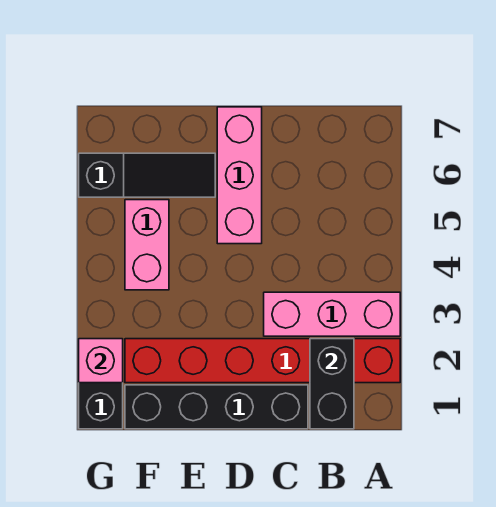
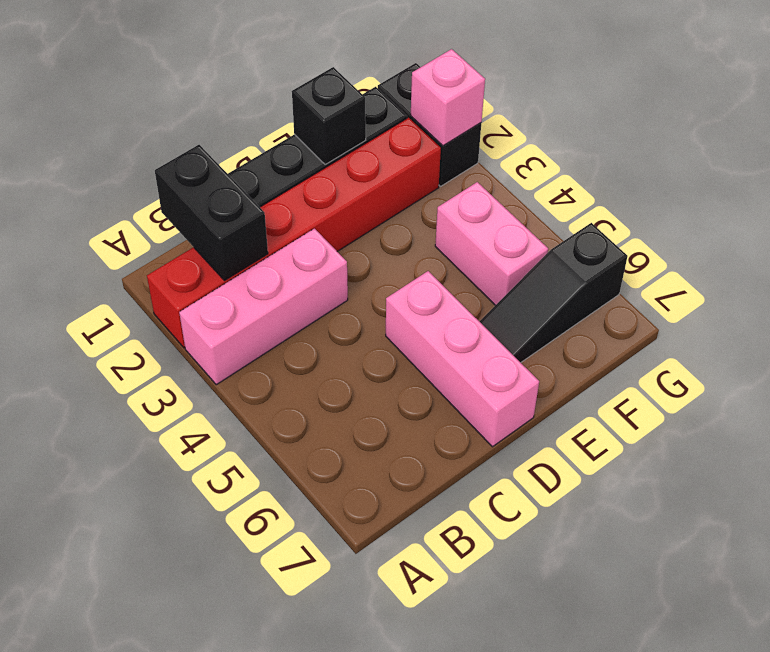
none -> black 1x1 brick [292,67,366,165]

